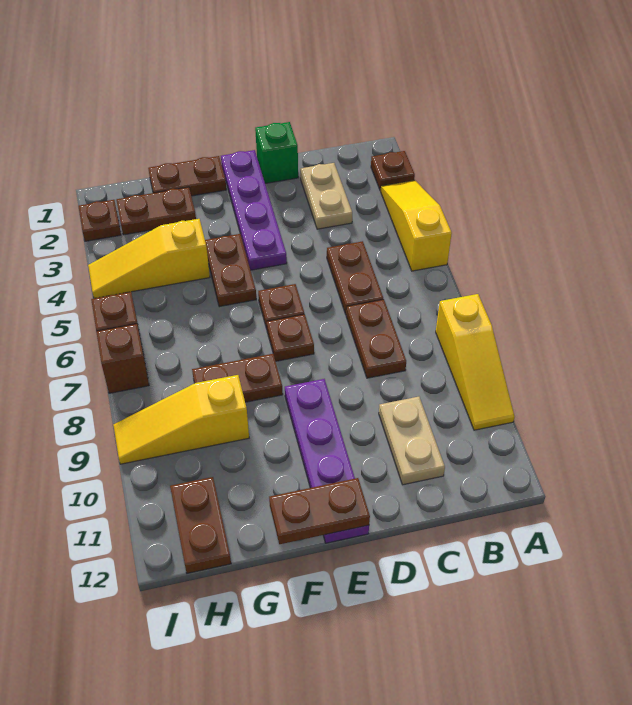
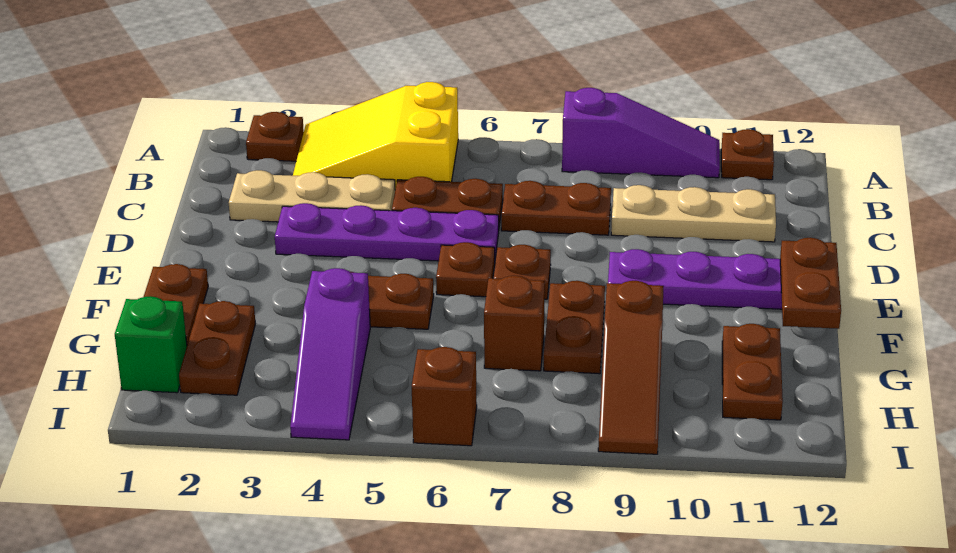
yellow 1x3 slope [381,180,452,271] -> yellow 2x3 slope [293,82,458,190]
yellow 1x3 slope [436,294,515,430] -> purple 1x3 slope [562,88,720,178]
tan 1x2 plate [300,163,352,229] -> tan 1x3 plate [229,170,395,222]
tan 1x2 plate [379,397,445,485] -> tan 1x3 plate [611,185,776,242]
green 1x1 brick [255,122,298,184] -> green 1x1 brick moved to [115,296,187,393]
purple 1x4 plate [221,150,287,270] -> purple 1x4 plate moved to [275,203,499,261]
yellow 1x3 slope [88,219,210,298] -> purple 1x3 slope [290,268,370,440]
yellow 1x3 slope [114,375,249,464] -> brown 1x3 slope [598,281,664,454]
brown 1x2 plate [170,477,231,573] -> brown 1x2 plate turned to [722,324,783,420]
brown 1x1 plate [78,200,121,241] -> brown 1x1 plate moved to [721,129,774,180]
brown 1x1 brick [96,324,149,393] -> brown 1x1 brick moved to [484,276,545,371]

